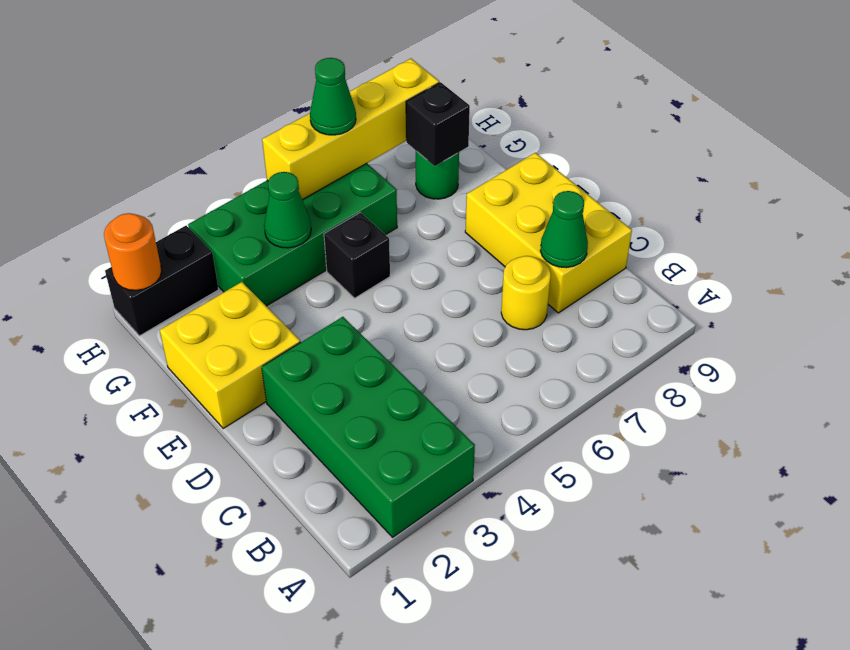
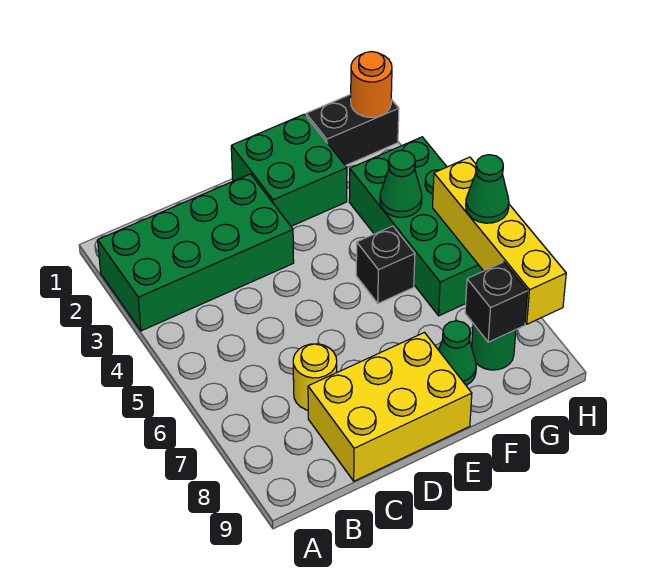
green 1x1 cone [540,191,588,268] -> green 1x1 cone moved to [438,321,476,385]
yellow 2x2 brick [160,282,301,428] -> green 2x2 brick [231,114,347,226]
black 1x2 brick [105,226,219,336] -> black 1x2 brick turned to [306,94,399,166]

